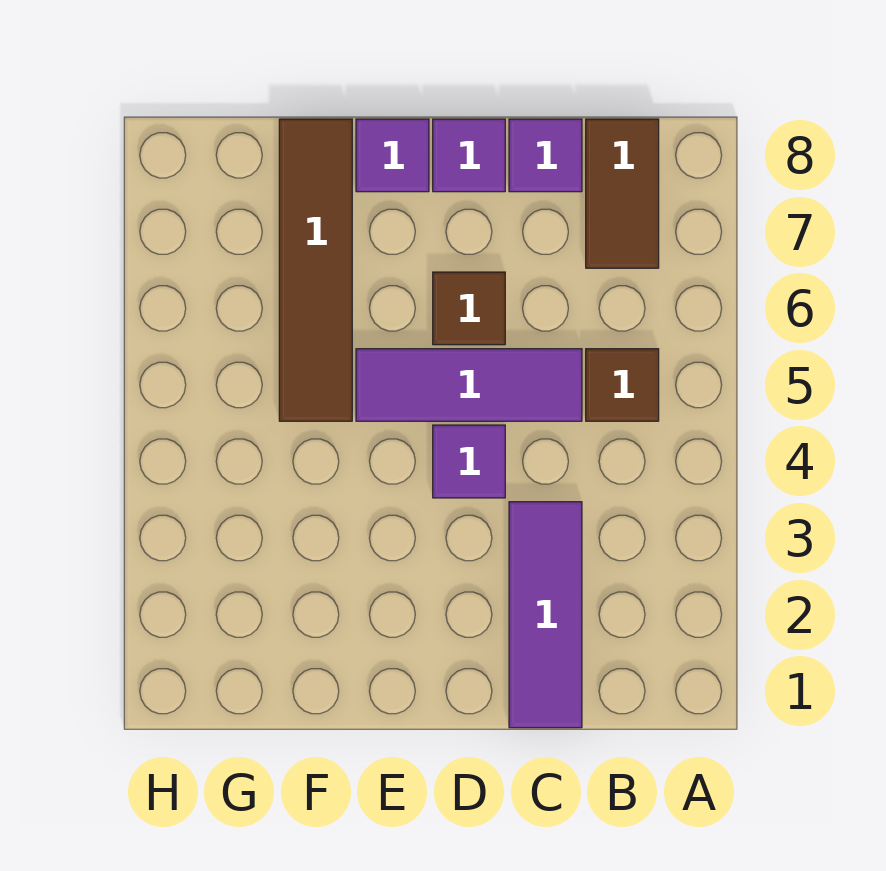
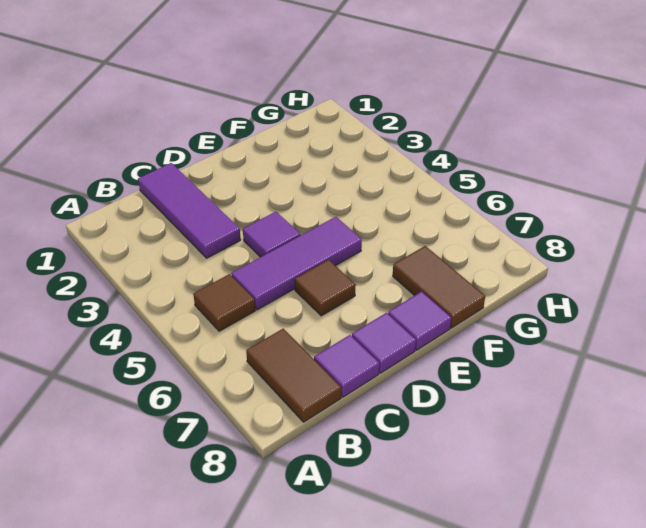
brown 1x4 tile [279,119,352,421] -> brown 1x2 tile [393,246,485,328]

